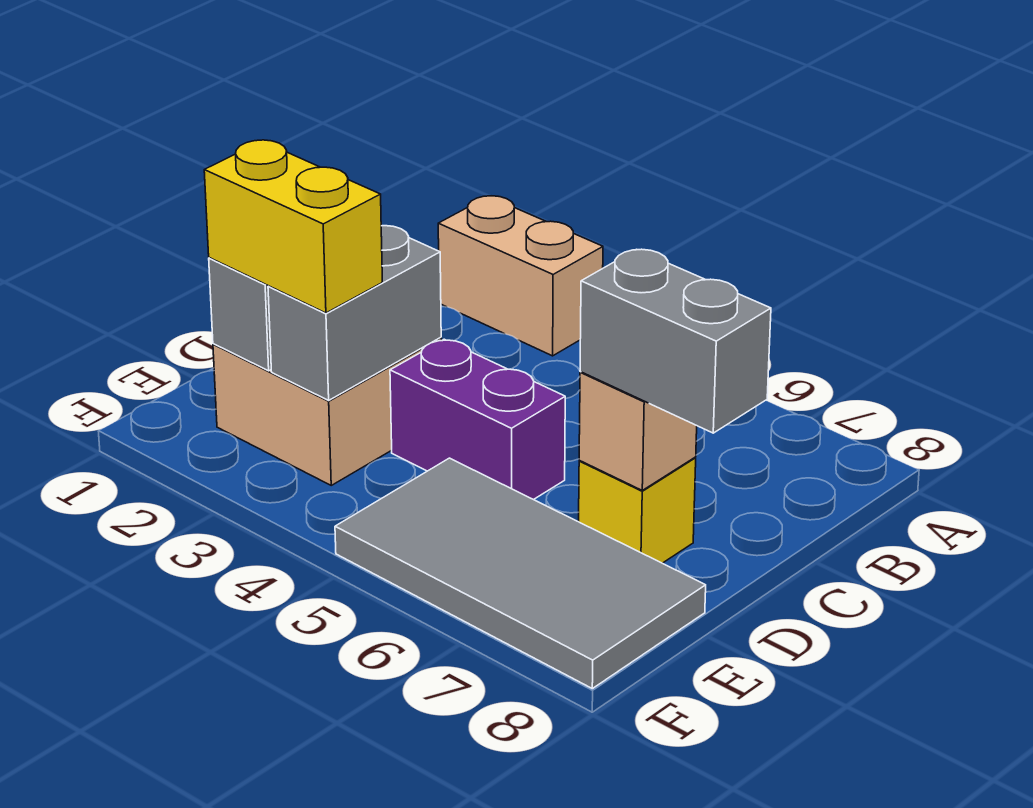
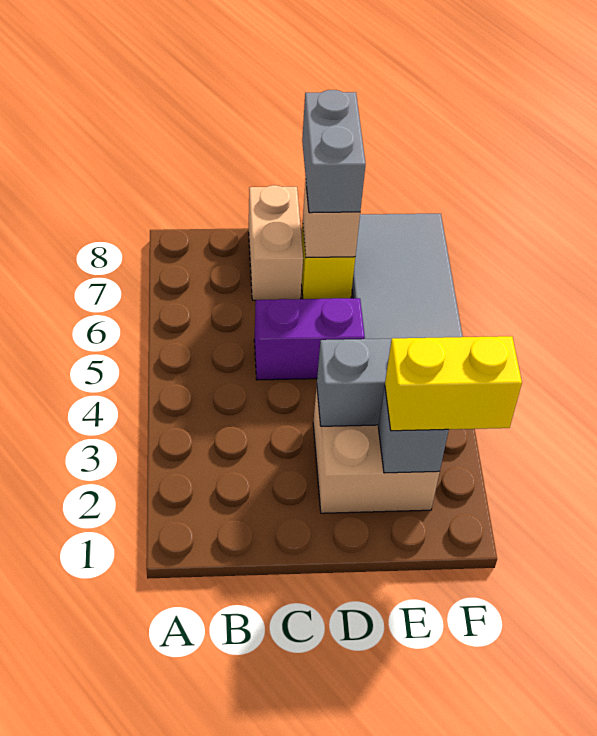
tan 1x2 brick [438,196,603,356] -> tan 1x2 brick moved to [249,185,303,300]
purple 1x2 brick [390,339,565,500] -> purple 1x2 brick turned to [254,298,365,380]
yellow 1x2 brick [204,140,382,313] -> yellow 1x2 brick turned to [385,336,522,431]

